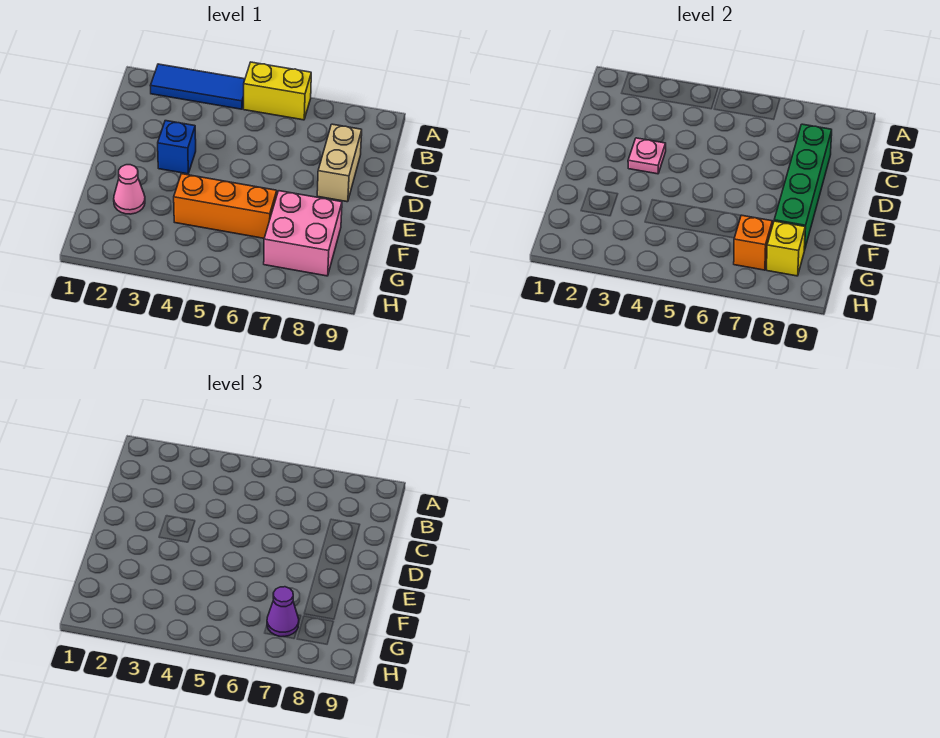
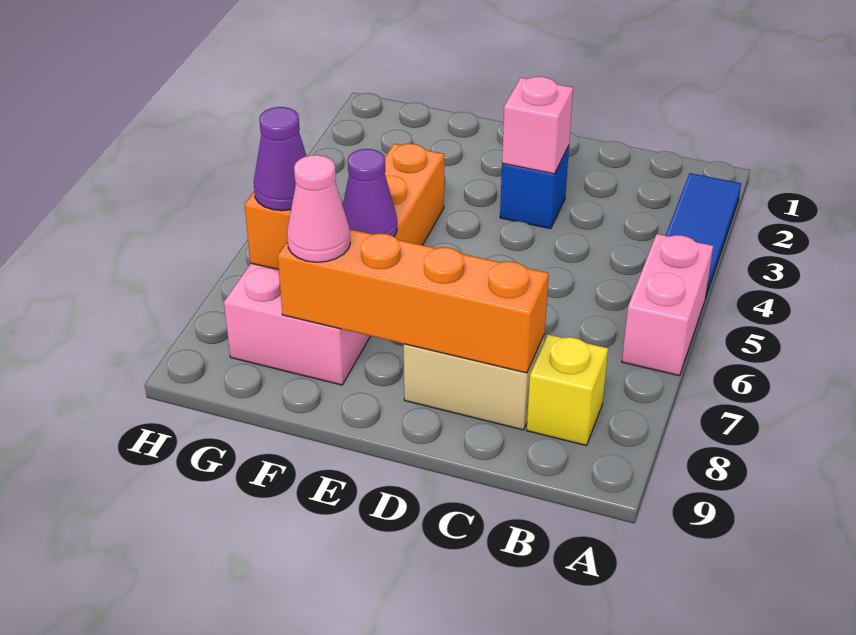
yellow 1x2 brick [244,62,311,120] -> pink 1x2 brick [622,234,713,376]
green 1x4 brick [774,124,832,251] -> orange 1x4 brick [278,229,549,373]
pink 1x1 plate [628,138,666,174] -> pink 1x1 brick [502,77,573,174]
pink 1x1 cone [114,165,145,214] -> pink 1x1 cone moved to [287,155,350,262]
none -> purple 1x1 cone [343,149,397,236]
yellow 1x1 brick [767,221,805,276] -> yellow 1x1 brick moved to [527,334,608,445]

